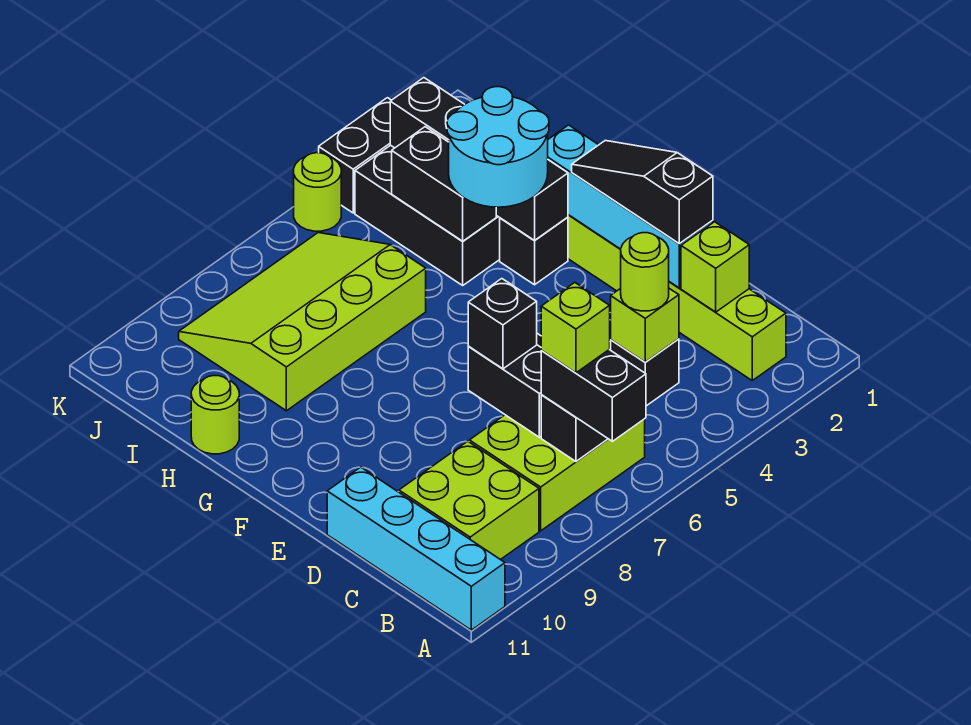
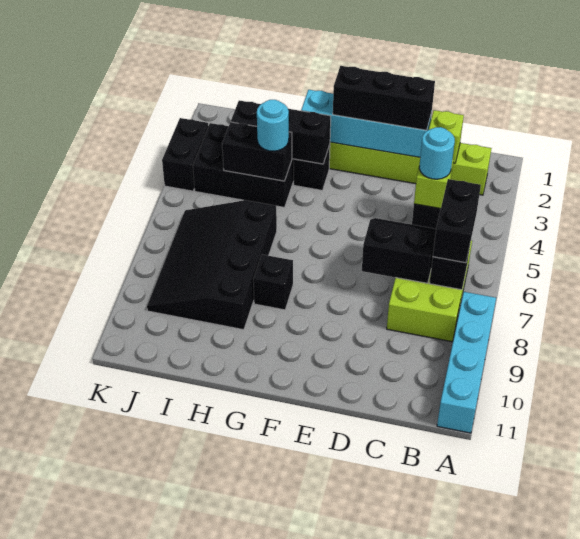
black 1x2 brick [541,350,646,441] -> black 1x2 brick turned to [433,179,481,263]
cyan 1x4 brick [327,467,505,630] -> cyan 1x4 brick turned to [437,292,496,433]
lime 1x1 brick [541,283,610,373] -> none
lime 2x2 brick [399,441,539,560] -> none
lime 1x1 round brick [620,233,669,311] -> cyan 1x1 round brick [419,127,455,179]
black 1x3 slope [572,141,713,243] -> black 1x3 brick [333,66,435,130]
black 1x1 brick [468,279,537,369] -> black 1x1 brick moved to [253,255,293,310]
black 1x4 brick [390,78,568,240] -> black 1x3 brick [231,100,331,164]
cyan 2x2 round brick [447,87,549,207] -> cyan 1x1 round brick [257,100,289,151]
lime 3x4 slope [179,233,426,411] -> black 3x4 slope [147,200,277,330]
lime 1x1 round brick [191,376,239,454] -> none
lime 1x1 round brick [294,153,341,231] -> none

